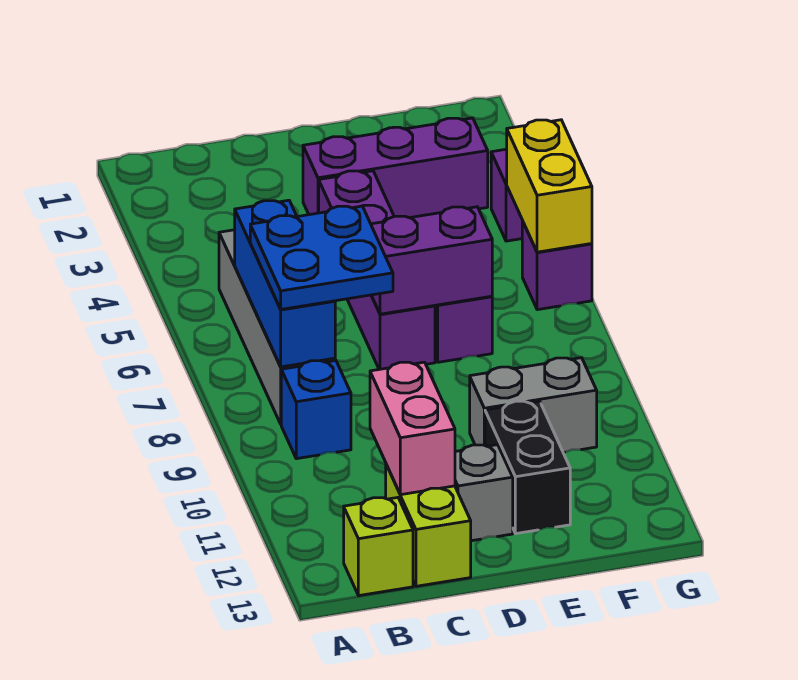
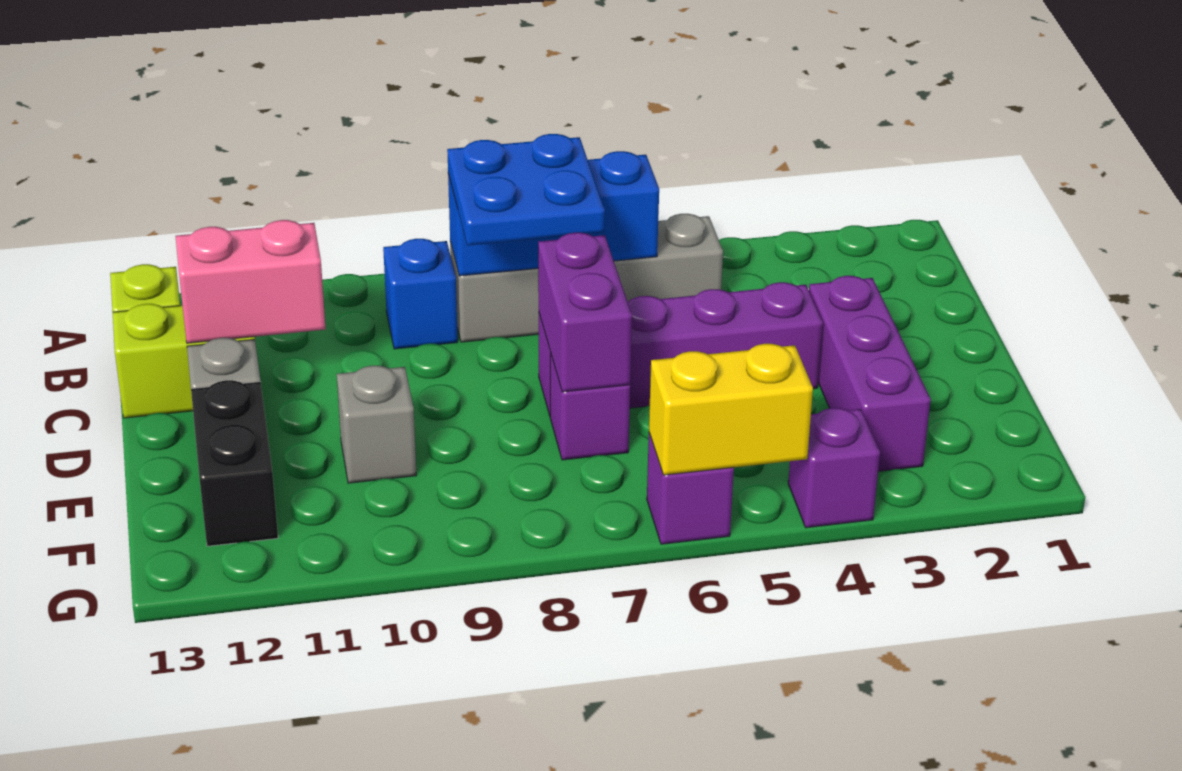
grey 1x2 brick [470,358,597,452] -> grey 1x1 brick [337,366,417,483]
black 1x2 brick [485,401,570,533] -> black 1x2 brick turned to [191,380,278,546]

